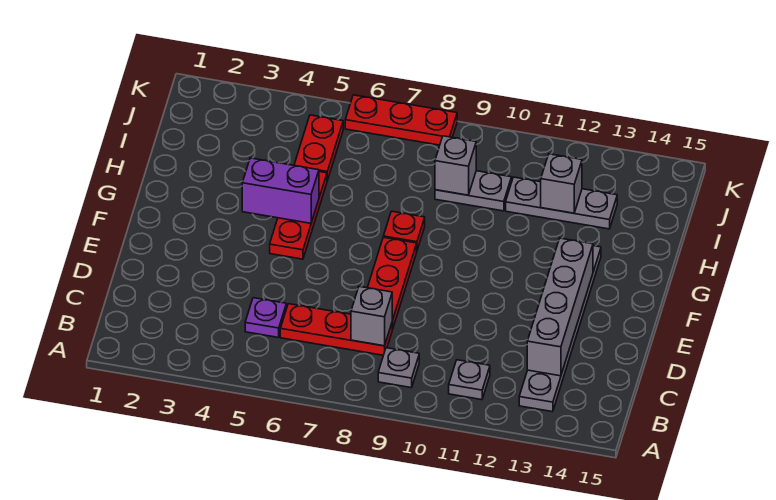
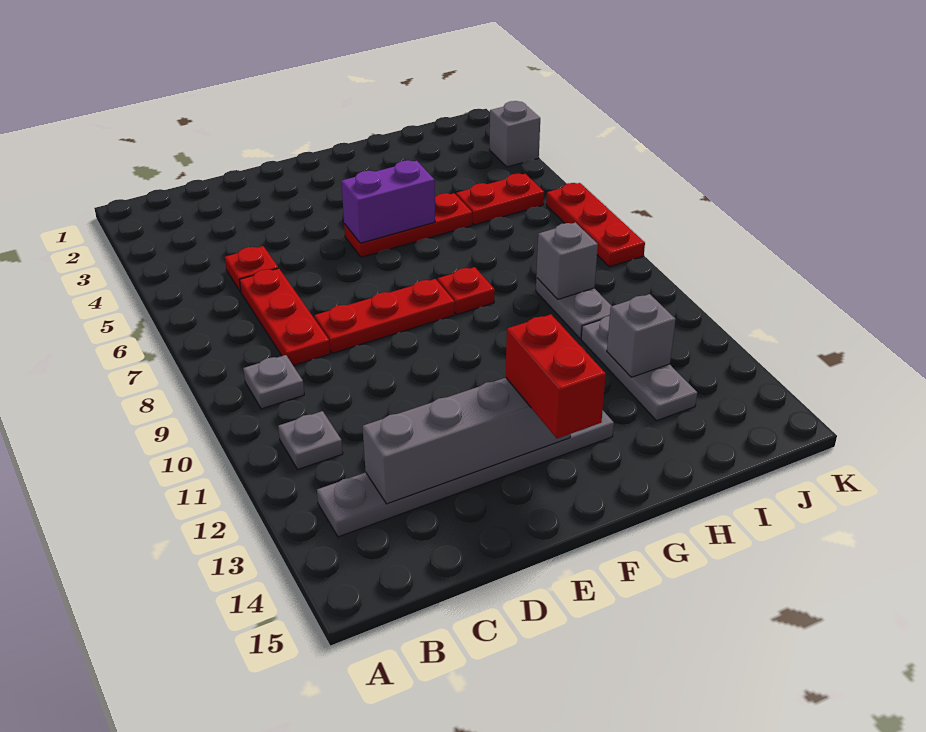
purple 1x1 plate [245,298,286,338] -> red 1x1 plate [225,246,278,292]
grey 1x1 brick [351,287,392,346] -> grey 1x1 brick moved to [490,101,540,167]
none -> red 1x2 brick [506,315,606,438]
purple 1x2 brick [242,158,319,223] -> purple 1x2 brick turned to [341,160,435,243]

